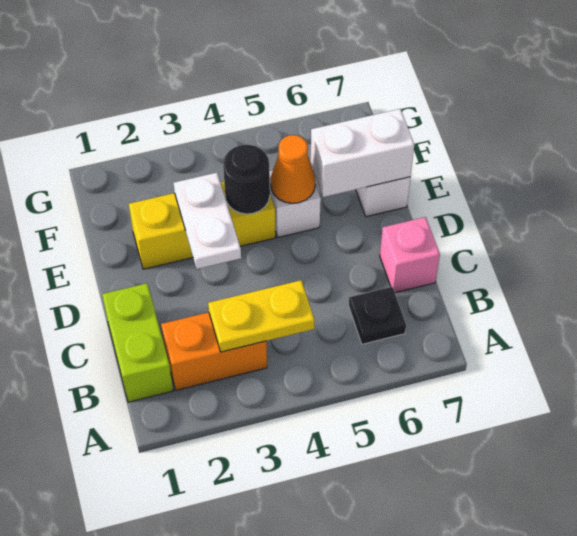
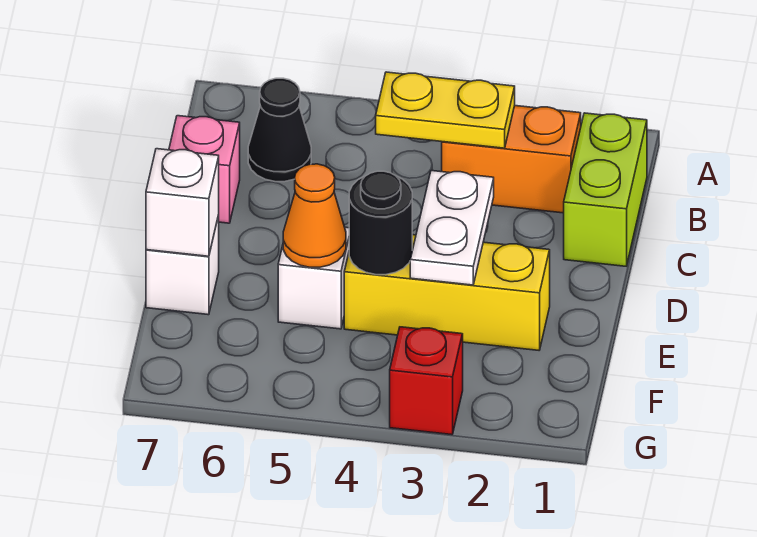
black 1x1 plate [349,287,406,344] -> black 1x1 cone [248,78,311,182]
white 1x2 brick [310,109,414,197] -> white 1x1 brick [146,149,219,256]
none -> red 1x1 brick [390,327,463,435]

